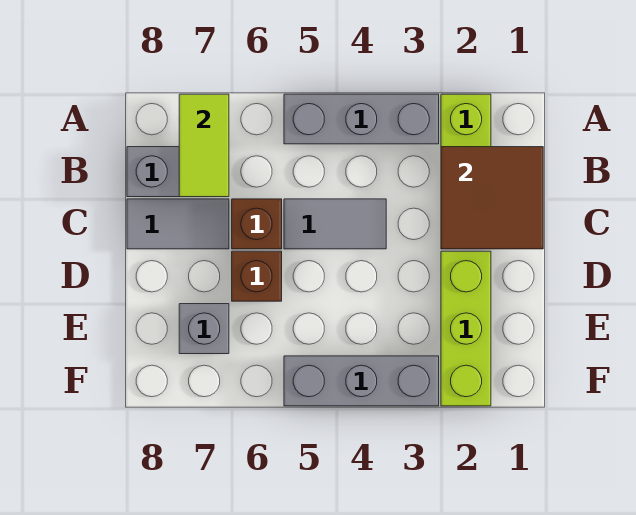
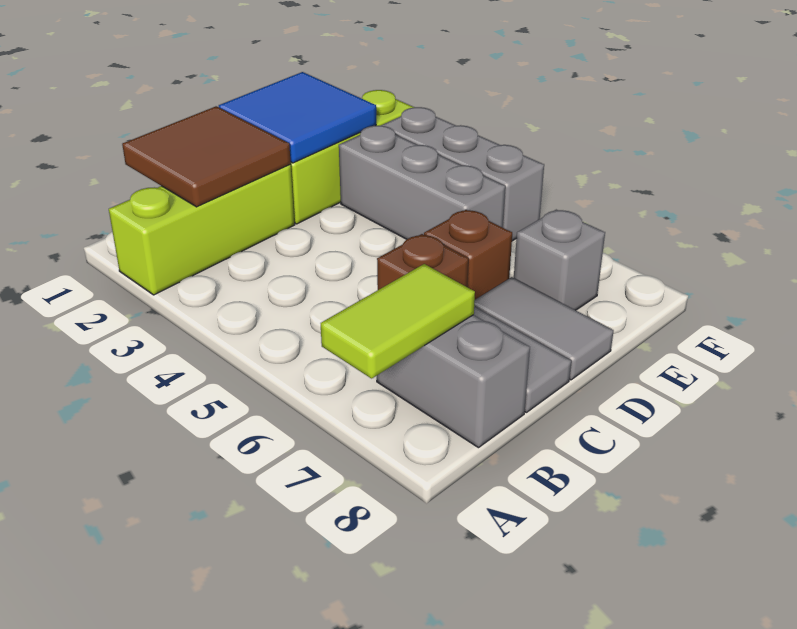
grey 1x3 brick [284,94,439,144] -> grey 1x3 brick moved to [339,126,505,239]
grey 1x2 tile [284,199,386,249] -> grey 1x2 tile moved to [474,277,613,380]
none -> blue 2x2 tile [219,72,376,163]

